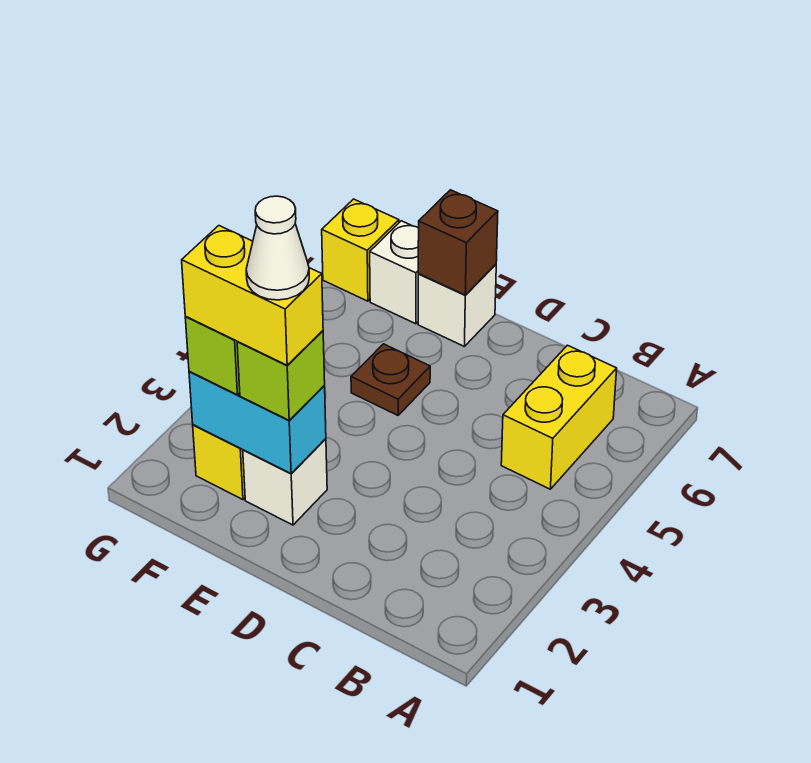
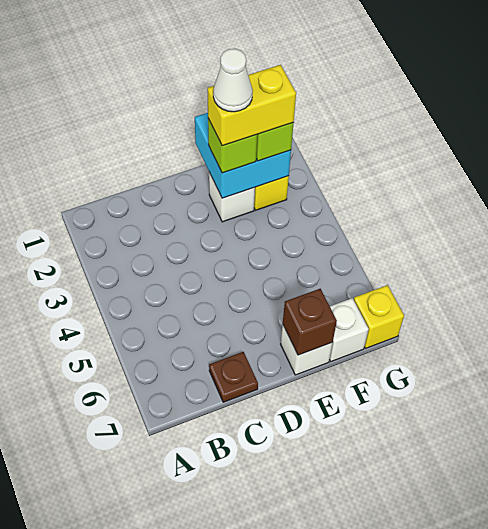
yellow 1x2 brick [501,345,617,489] -> none
cyan 1x2 brick [189,372,326,474] -> cyan 2x2 brick [195,113,291,198]
brown 1x1 plate [351,344,430,415] -> brown 1x1 plate moved to [209,352,258,402]

